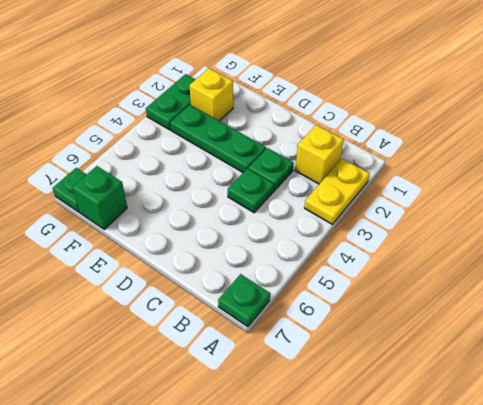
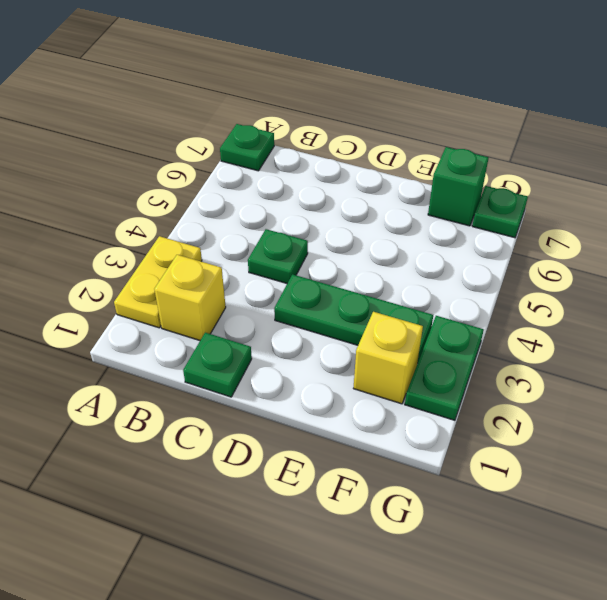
green 1x1 plate [248,148,294,191] -> green 1x1 plate moved to [183,333,252,397]

